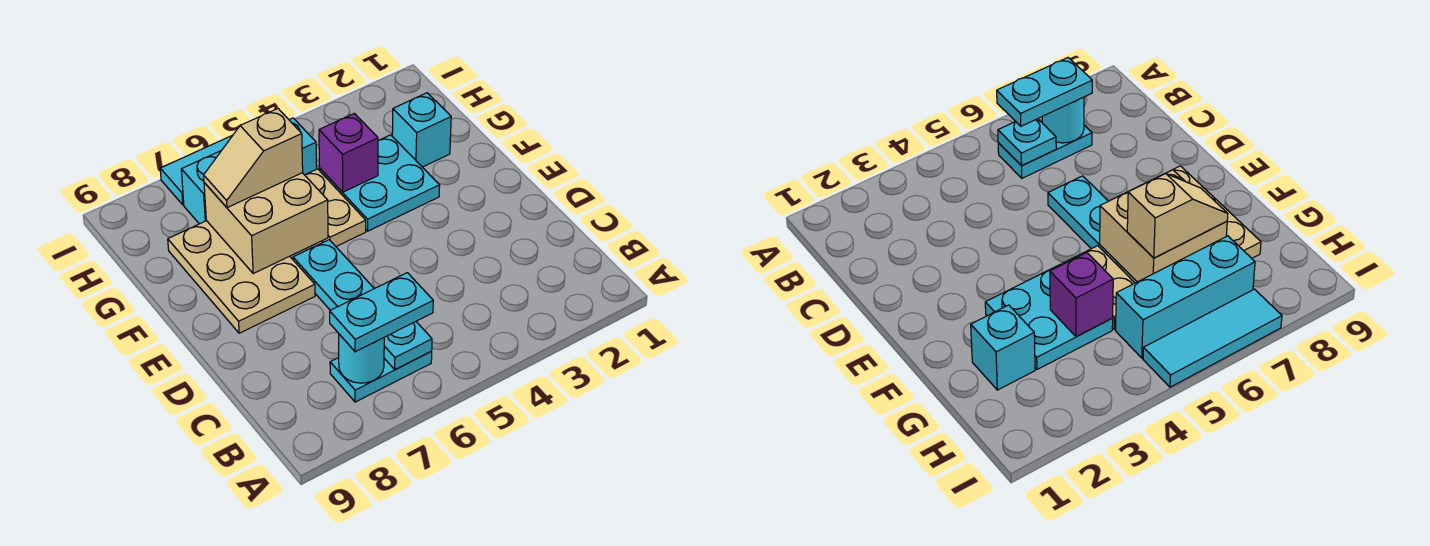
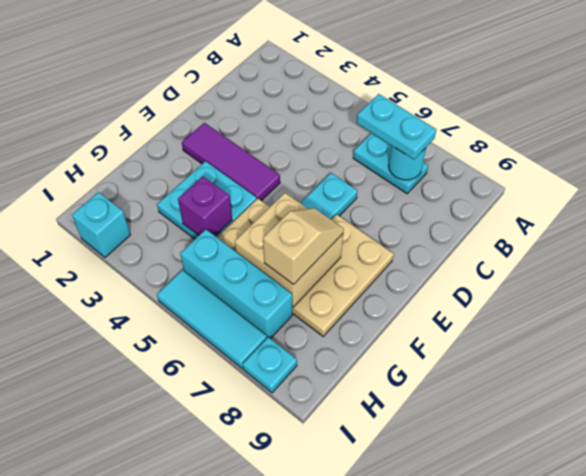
cyan 1x1 plate [384,322,432,370] -> cyan 1x1 plate moved to [243,337,297,393]
none -> purple 1x3 tile [182,123,280,201]
cyan 1x1 brick [392,93,451,167] -> cyan 1x1 brick moved to [72,192,130,257]
tan 1x2 slope [204,109,303,208] -> tan 1x2 slope turned to [263,208,344,285]

